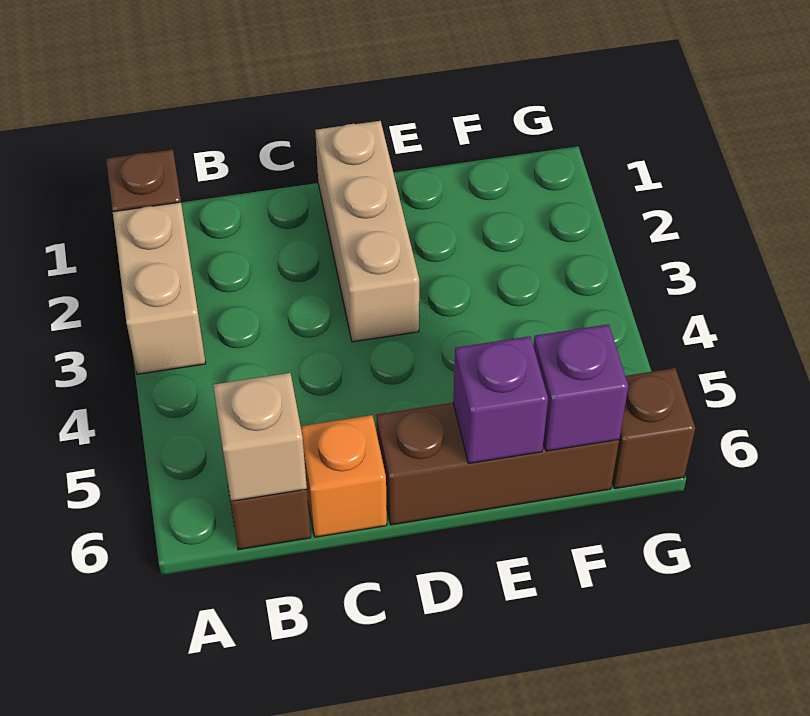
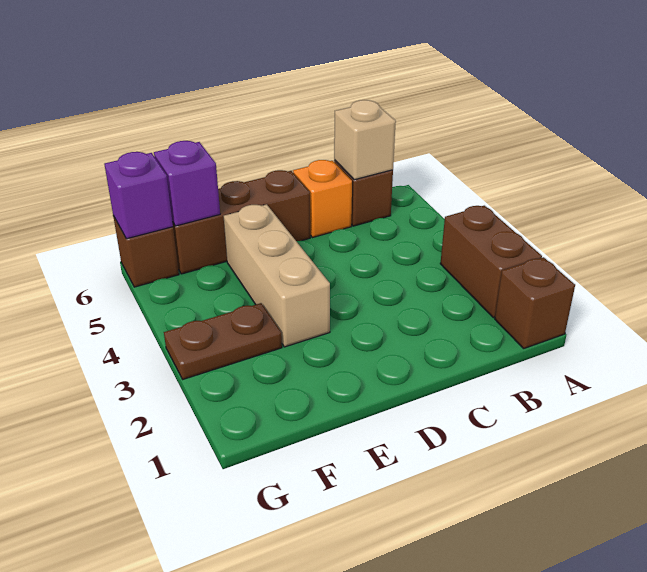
tan 1x2 brick [113,202,206,374] -> brown 1x2 brick [440,206,542,318]
tan 1x3 brick [315,121,419,342] -> tan 1x3 brick moved to [223,204,330,347]
purple 1x1 brick [453,336,548,464] -> purple 1x1 brick moved to [104,152,173,239]
none -> brown 1x2 plate [164,303,282,379]

